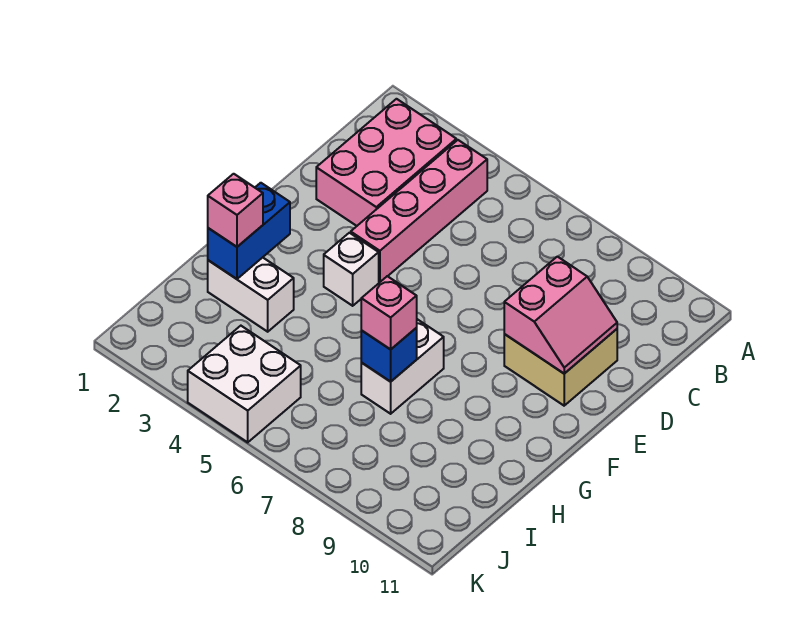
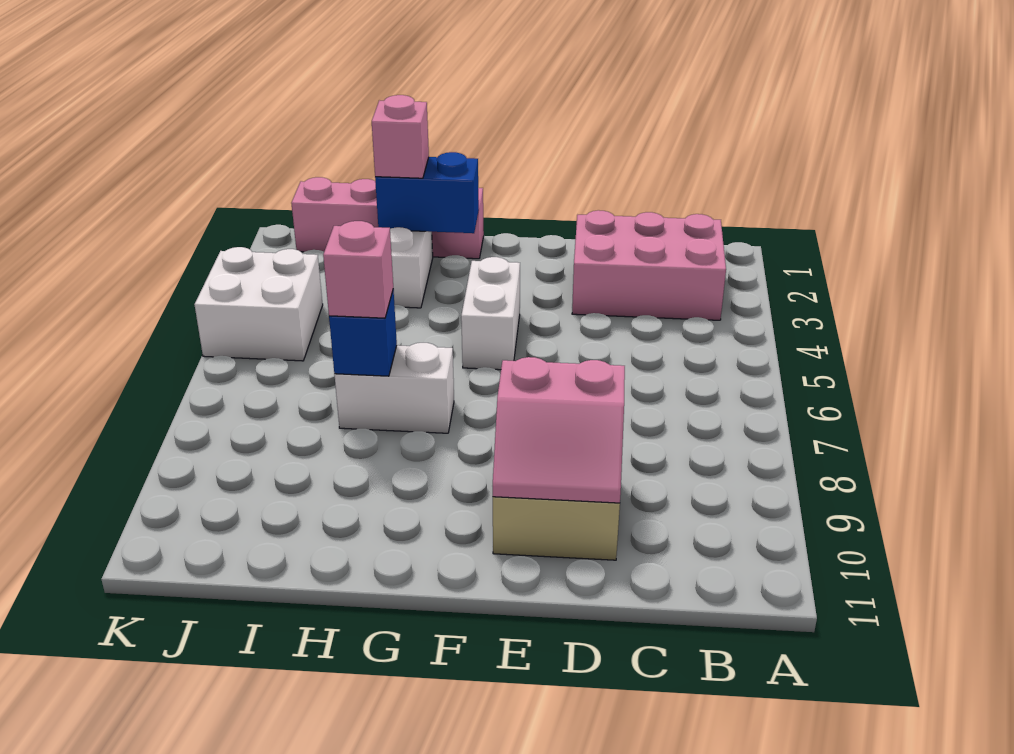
pink 1x4 brick [351,140,487,283] -> pink 1x4 brick moved to [291,177,484,259]
white 1x1 brick [324,233,379,306] -> white 1x2 brick [461,257,520,370]

